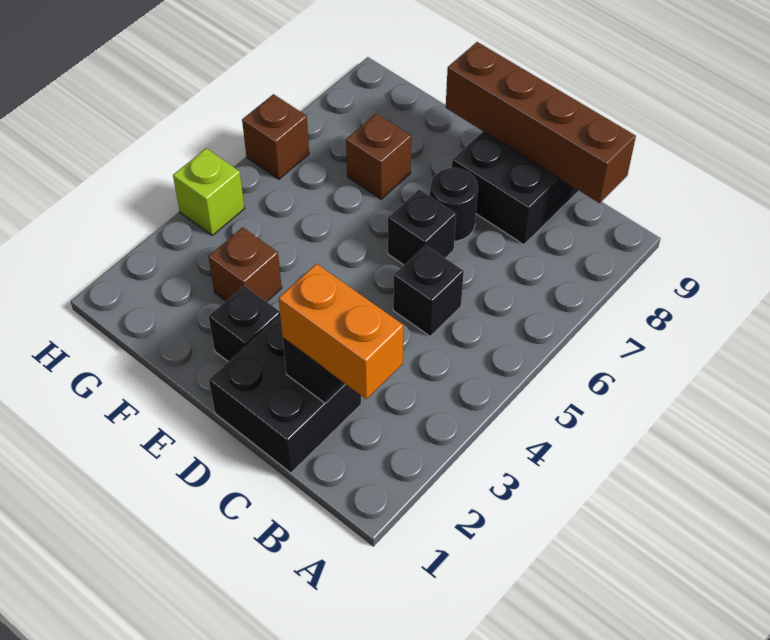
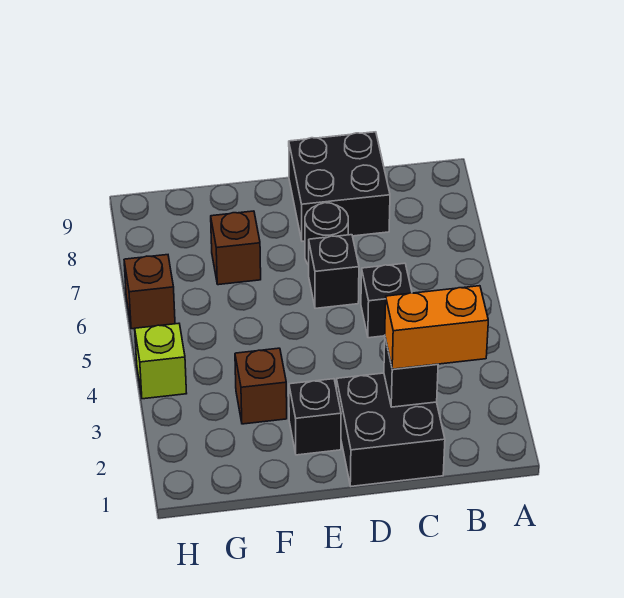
brown 1x4 brick [446,42,636,203] -> none

